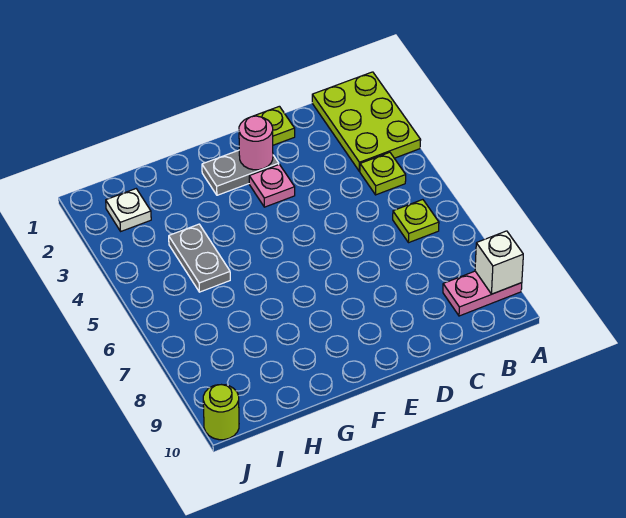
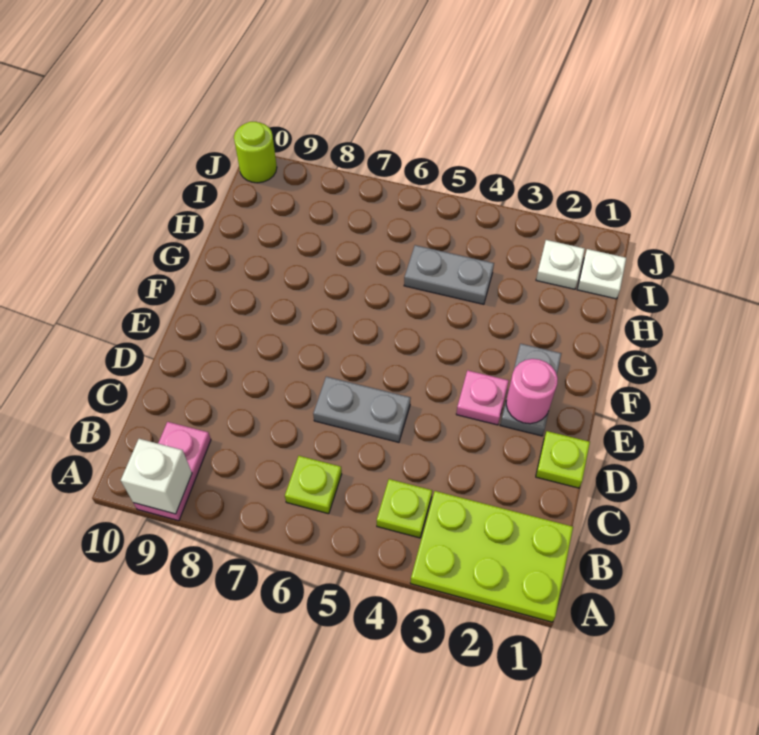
none -> grey 1x2 plate [313,377,411,442]
none -> white 1x1 plate [577,249,626,299]

